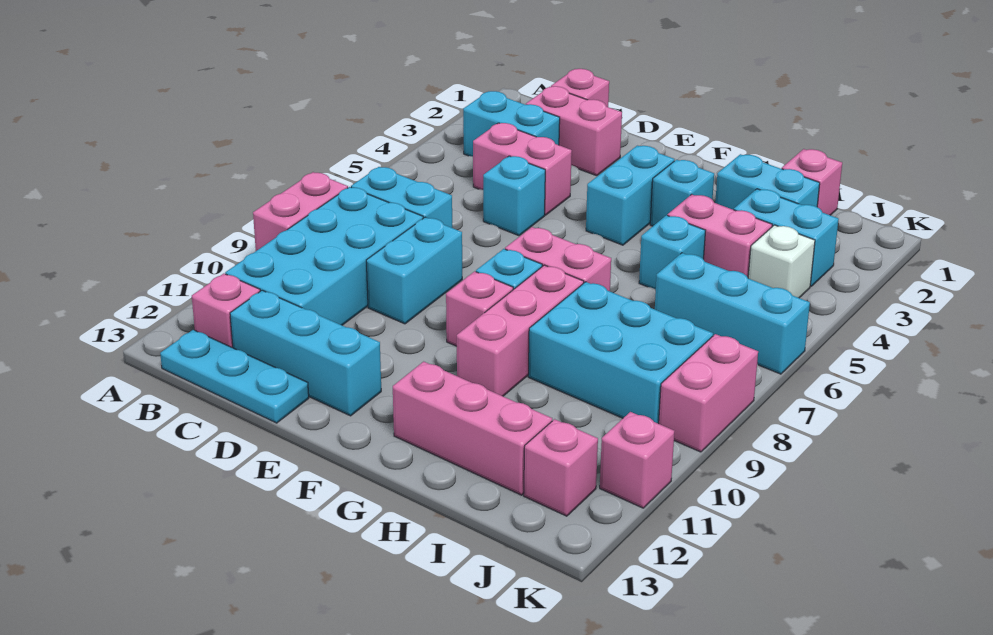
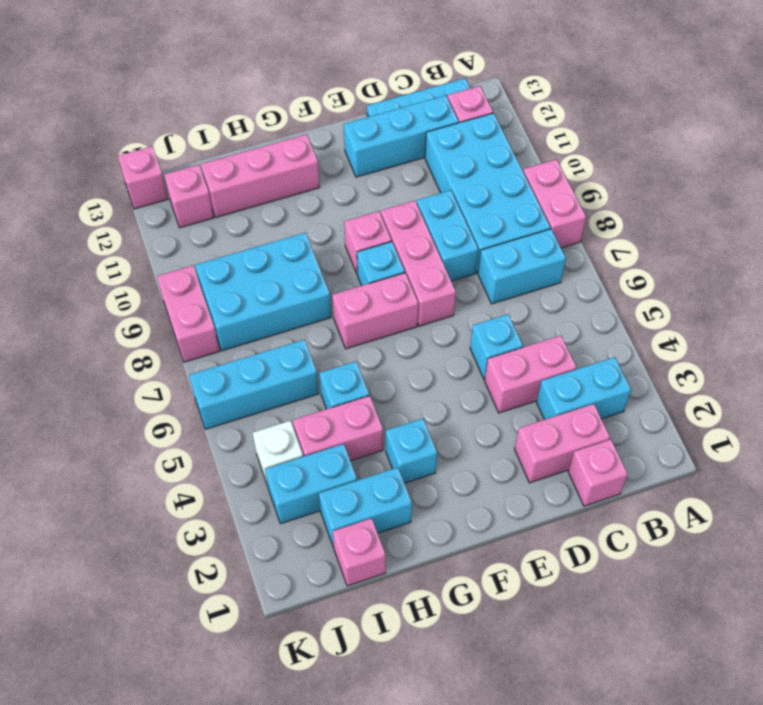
cyan 1x2 brick [586,146,675,245] -> none
pink 1x3 brick [457,265,584,396] -> pink 1x3 brick moved to [381,201,456,326]
pink 1x1 brick [600,412,674,508] -> pink 1x1 brick moved to [118,146,168,209]

